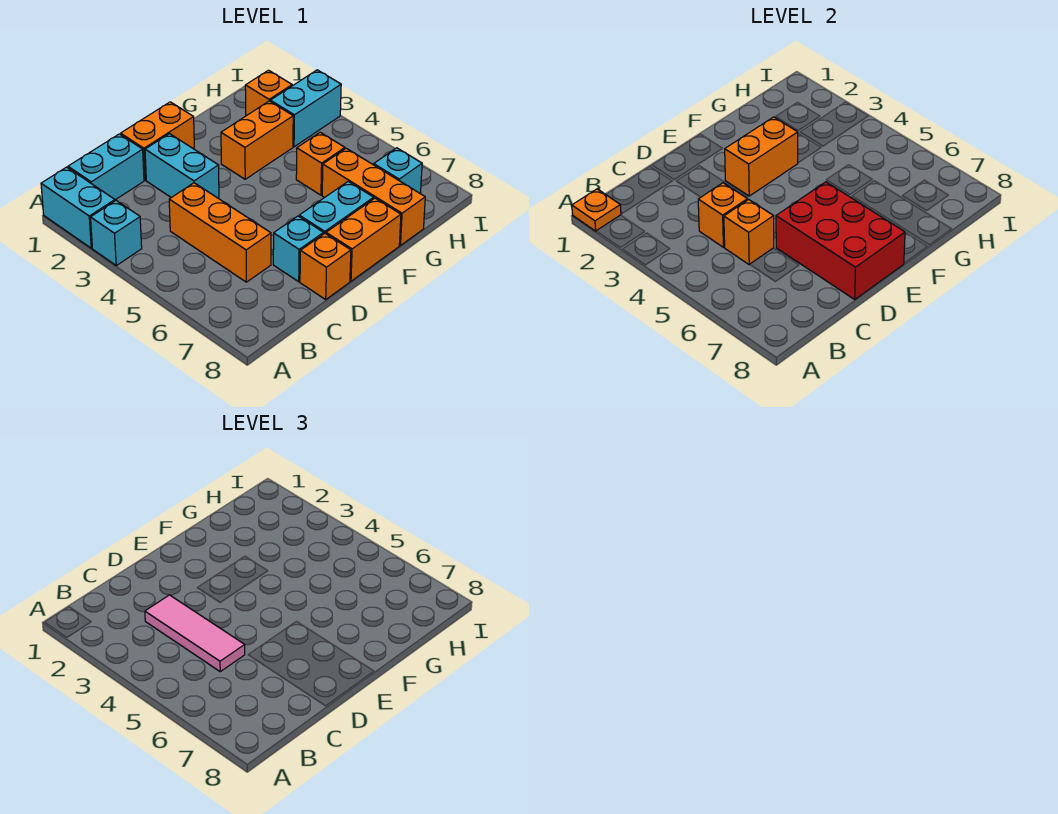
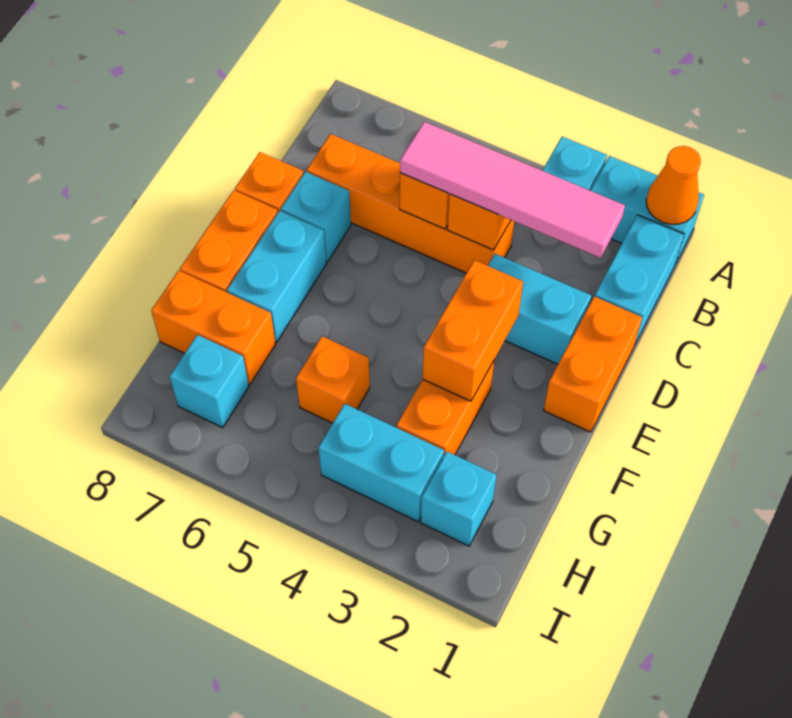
orange 1x1 plate [572,189,621,231] -> orange 1x1 cone [646,146,701,224]
pink 1x3 tile [145,595,245,671] -> pink 1x4 tile [400,122,625,258]
orange 1x3 brick [169,183,271,282] -> orange 1x4 brick [307,134,514,273]
red 2x3 brick [776,182,905,299] -> none
orange 1x3 brick [322,148,425,245] -> orange 1x2 brick [151,271,276,384]
orange 1x1 brick [245,70,292,116] -> cyan 1x1 brick [421,452,497,546]
cyan 1x2 brick [270,70,341,147] -> cyan 1x2 brick turned to [318,404,444,521]

